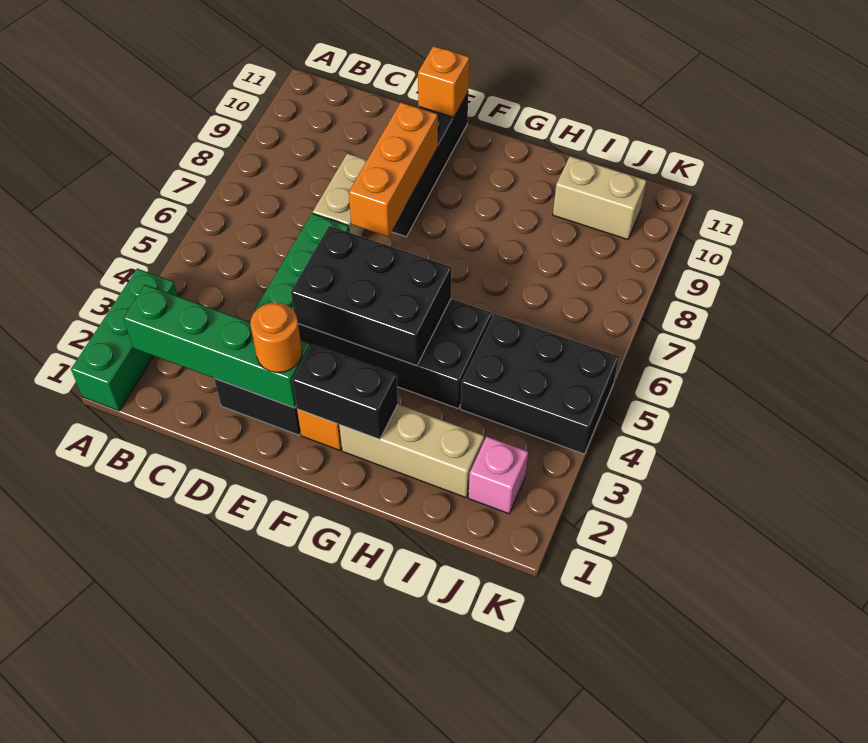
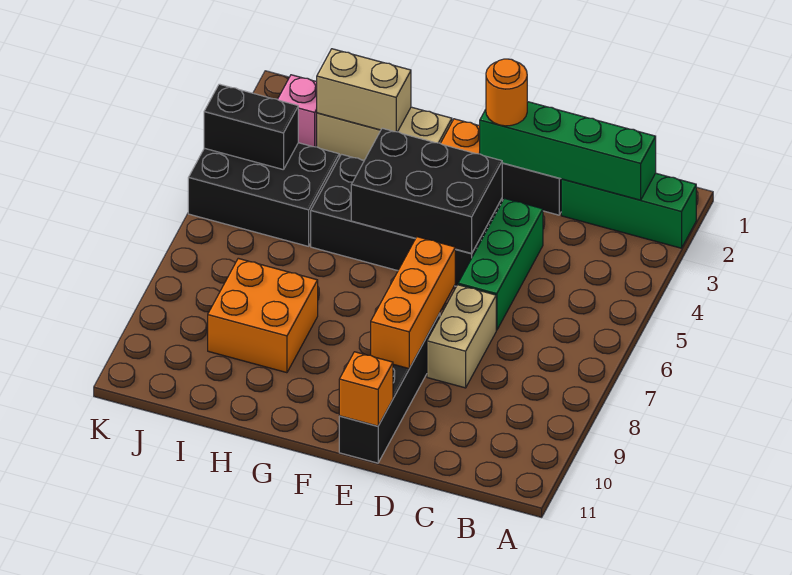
green 1x3 brick [71,269,178,411] -> green 1x3 brick turned to [561,173,696,248]
black 1x2 brick [292,345,398,439] -> black 1x2 brick moved to [204,84,298,170]
none -> orange 2x2 brick [208,258,318,373]
tan 1x2 brick [553,156,647,240] -> tan 1x2 brick moved to [317,49,411,132]

